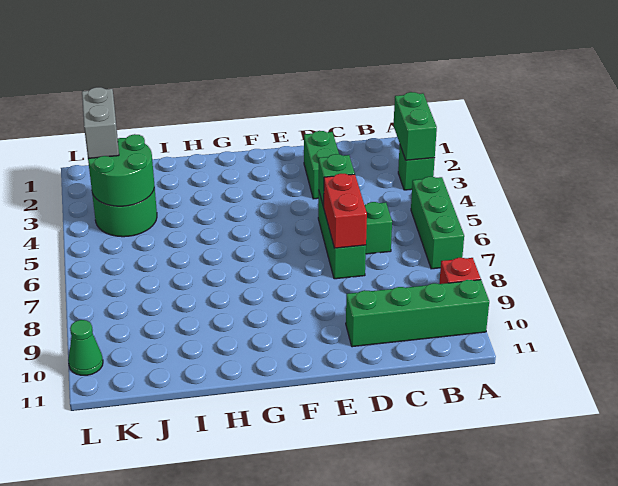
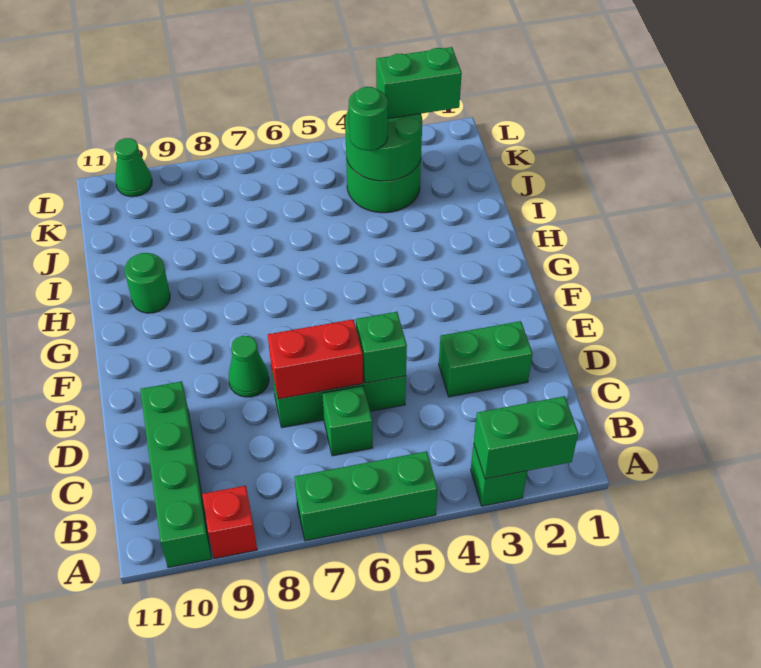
none -> green 1x1 cone [229,336,269,397]
none -> green 1x1 round brick [125,253,170,313]
none -> green 1x1 round brick [349,87,388,150]
grey 1x2 brick [82,87,119,158] -> green 1x2 brick [376,47,462,119]

